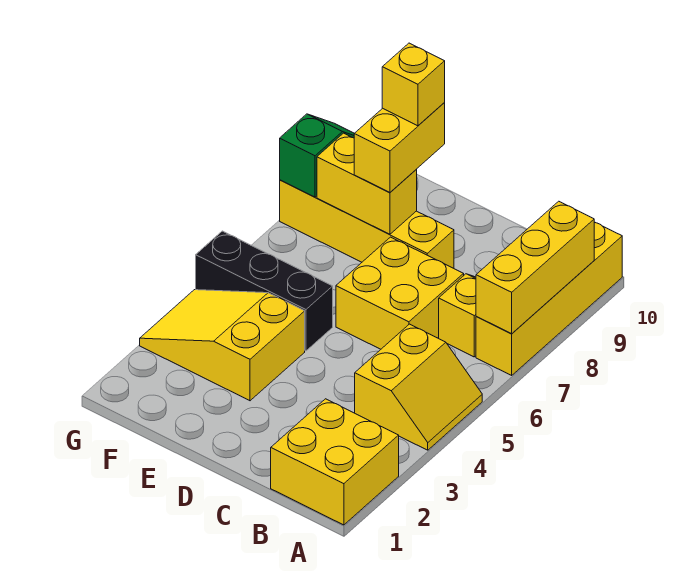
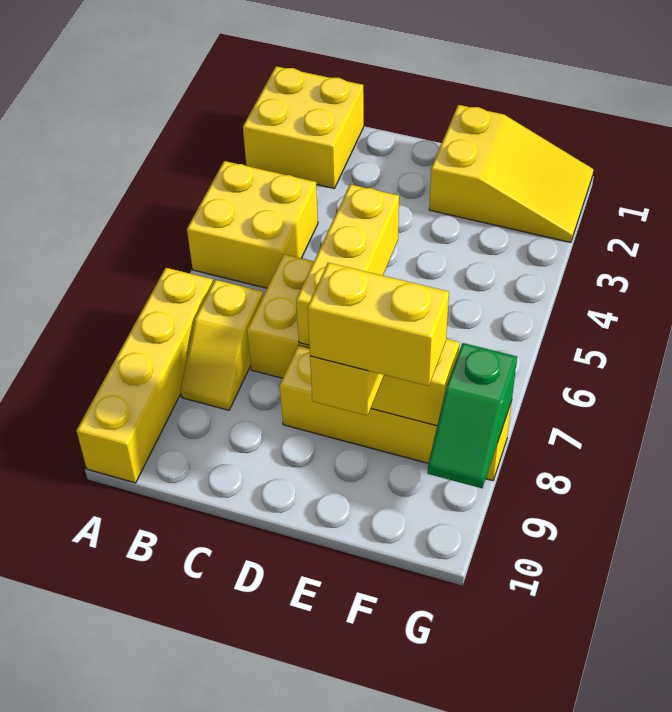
yellow 2x2 slope [355,324,482,450] -> yellow 2x2 brick [187,161,318,288]
yellow 1x3 brick [476,201,594,334] -> yellow 1x3 brick moved to [296,184,399,345]
yellow 2x3 slope [140,290,305,401] -> yellow 2x3 slope moved to [429,105,594,242]
black 1x3 brick [196,231,333,351] -> none
yellow 1x1 brick [382,43,445,126] -> yellow 1x2 brick [307,263,449,386]

